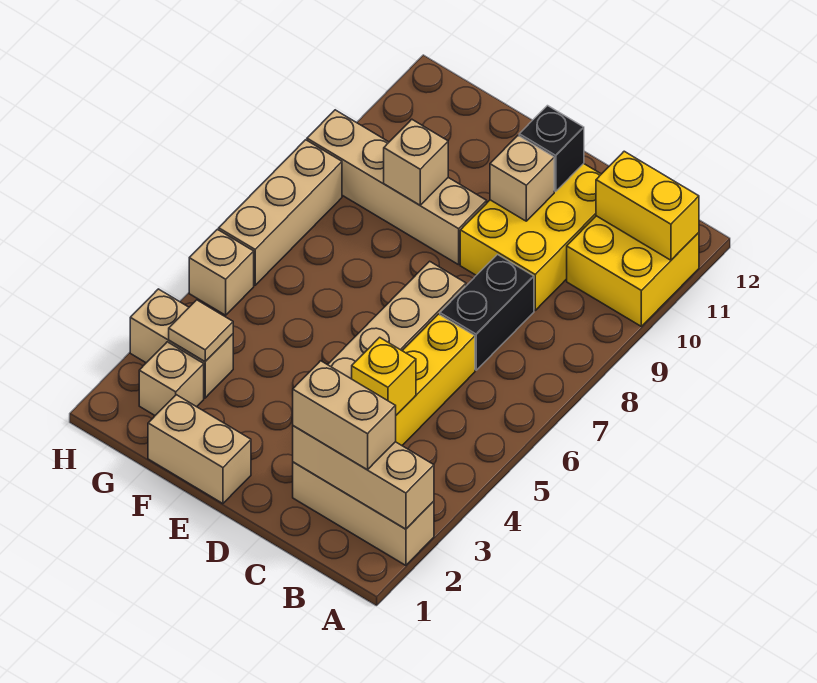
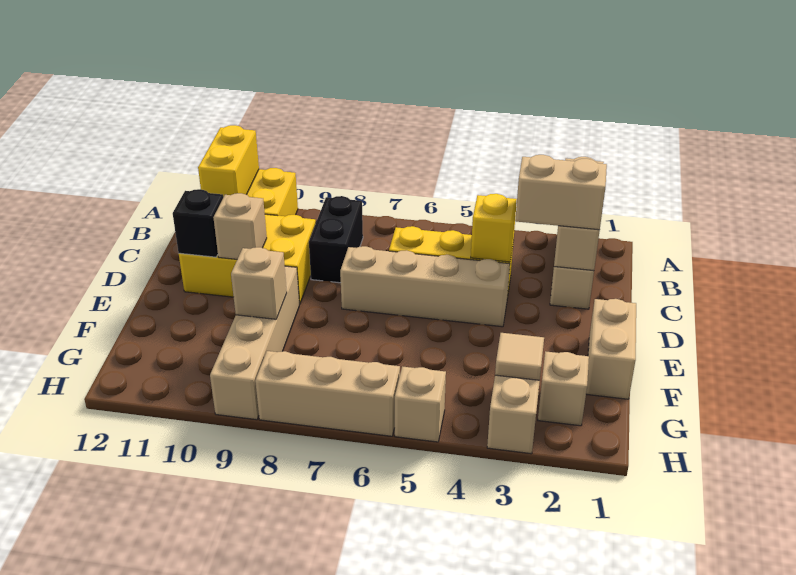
tan 1x2 brick [293,361,396,470] -> tan 1x2 brick turned to [515,155,607,230]
black 1x2 brick [440,255,534,370] -> black 1x2 brick turned to [309,196,363,283]

